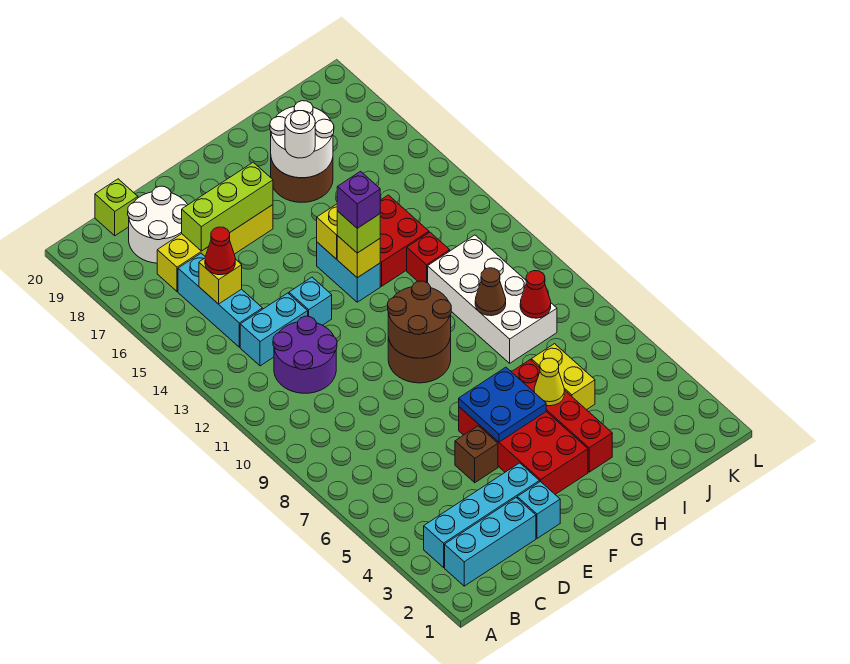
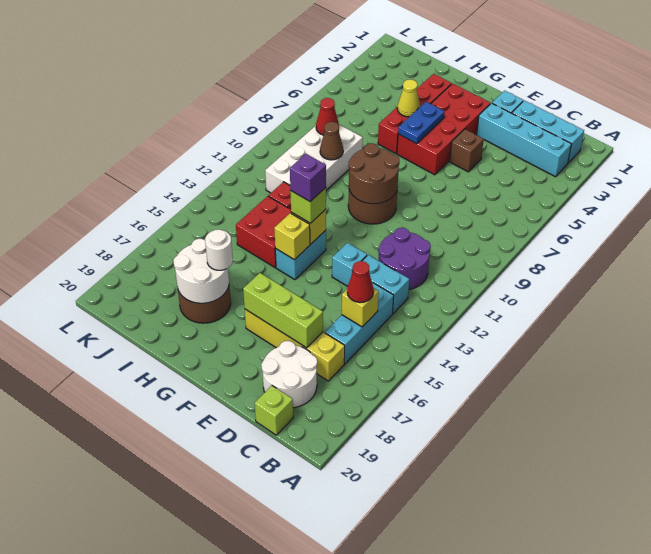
blue 2x2 plate [459,367,546,442] -> blue 1x2 plate [398,102,445,144]
yellow 1x2 brick [531,344,595,410] -> none

